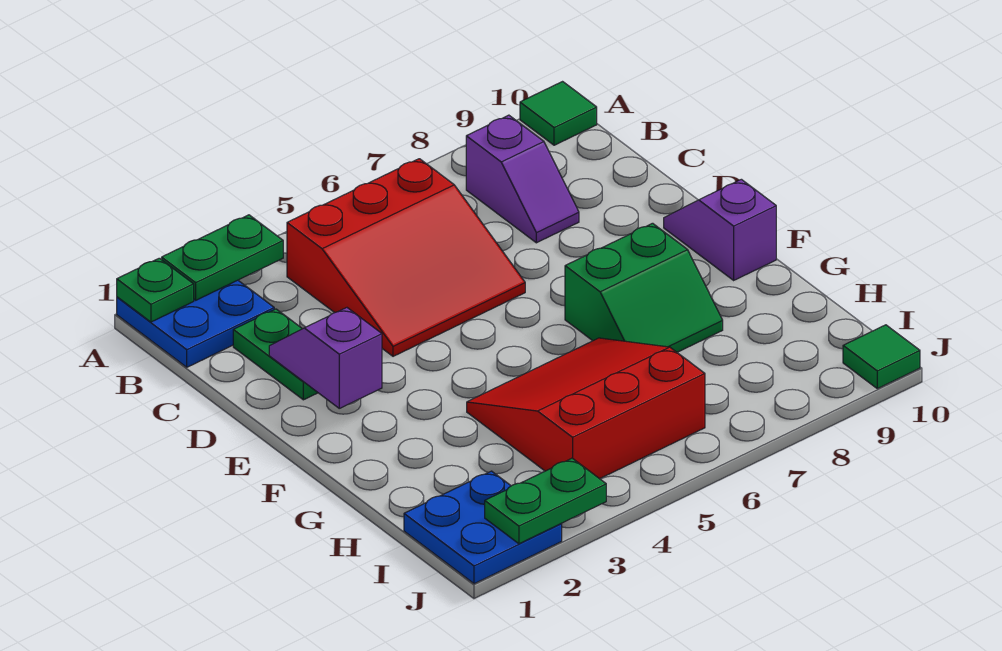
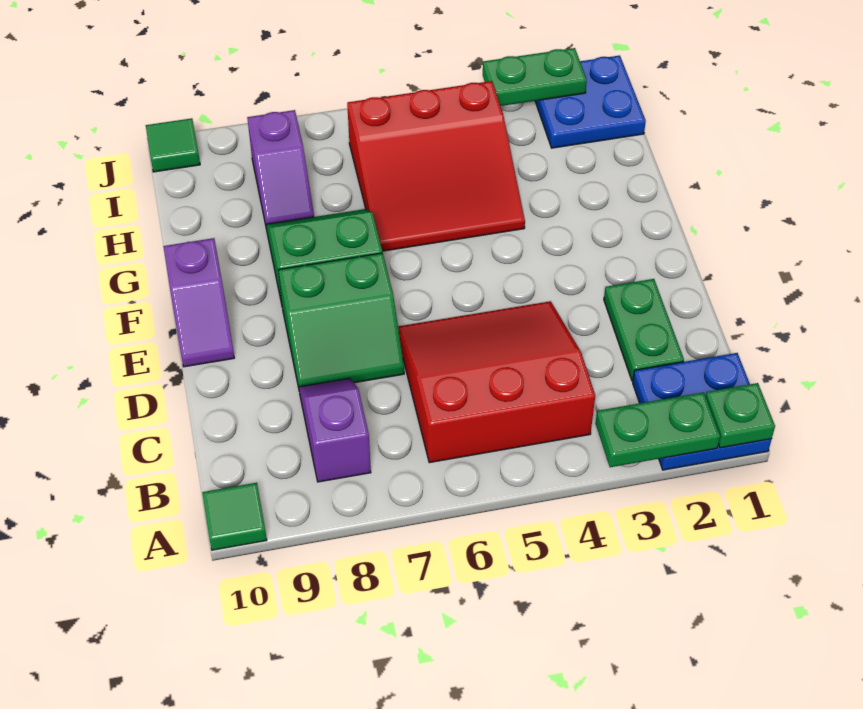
purple 1x2 slope [269,308,382,408] -> purple 1x2 slope moved to [247,110,314,225]
none -> green 2x2 slope [278,253,404,388]

